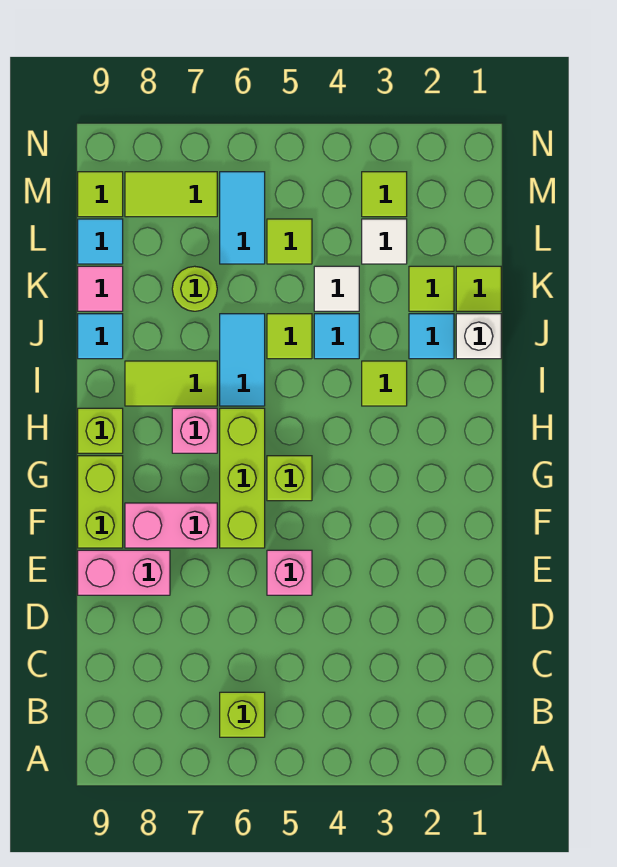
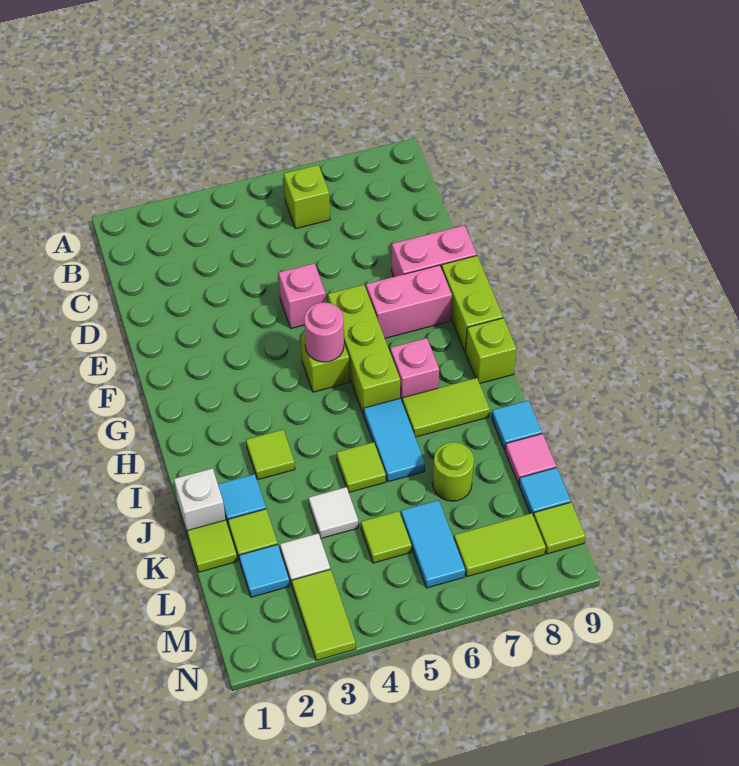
none -> pink 1x1 round brick [304,302,344,362]
cyan 1x1 tile [314,314,359,359] -> cyan 1x1 tile moved to [239,545,290,597]
lime 1x1 tile [362,172,407,217] -> lime 1x2 tile [292,569,356,660]

